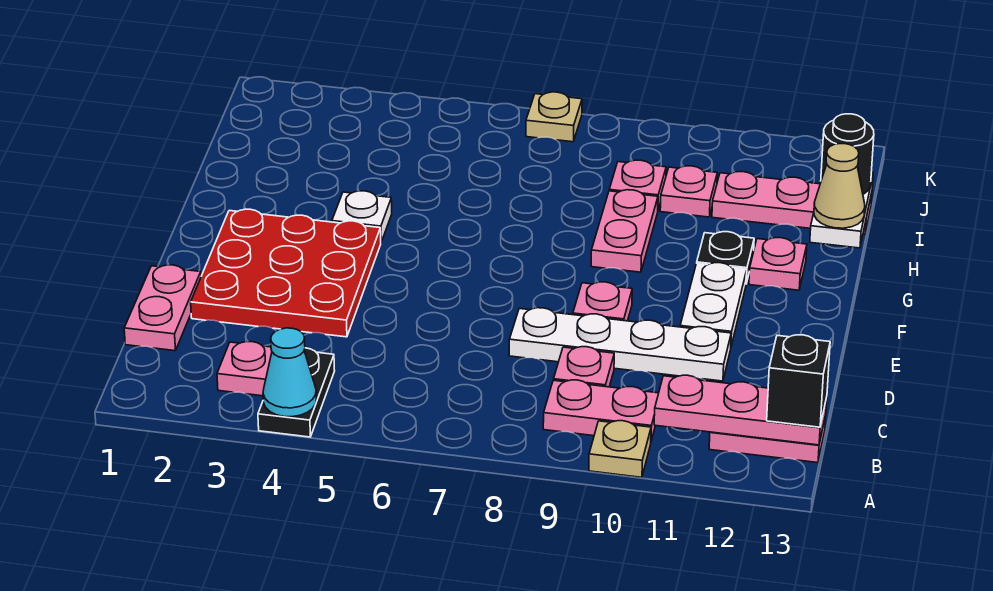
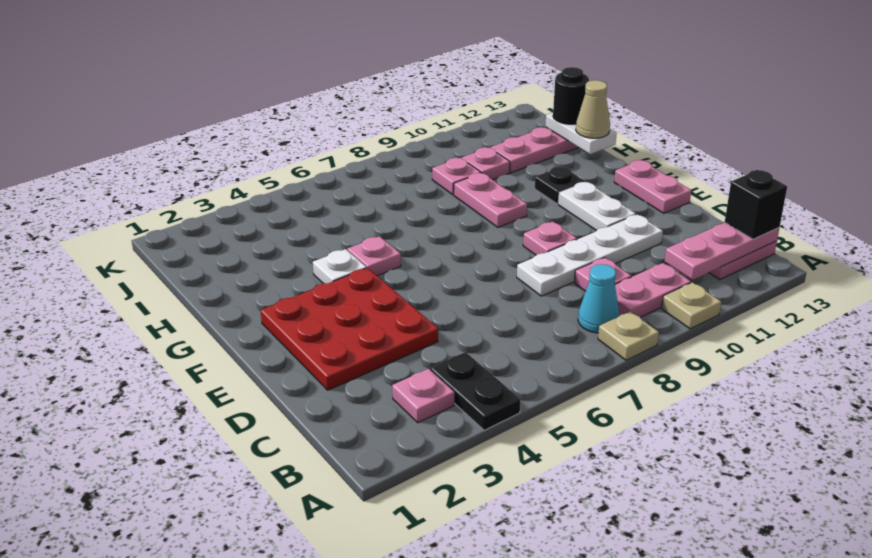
cyan 1x1 cone [263,328,316,417] -> cyan 1x1 cone moved to [578,264,619,333]
pink 1x2 plate [124,265,201,351] -> pink 1x2 plate moved to [614,160,691,213]
pink 1x1 plate [749,238,807,290] -> pink 1x1 plate moved to [347,236,401,276]
tan 1x1 plate [526,92,582,142] -> tan 1x1 plate moved to [598,311,659,360]

